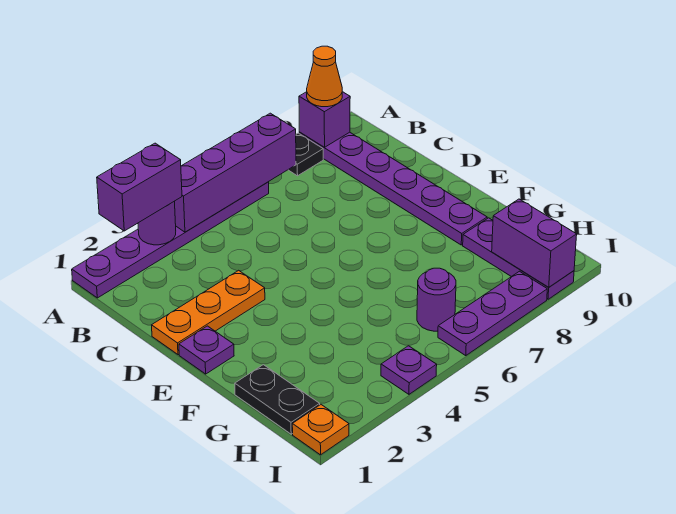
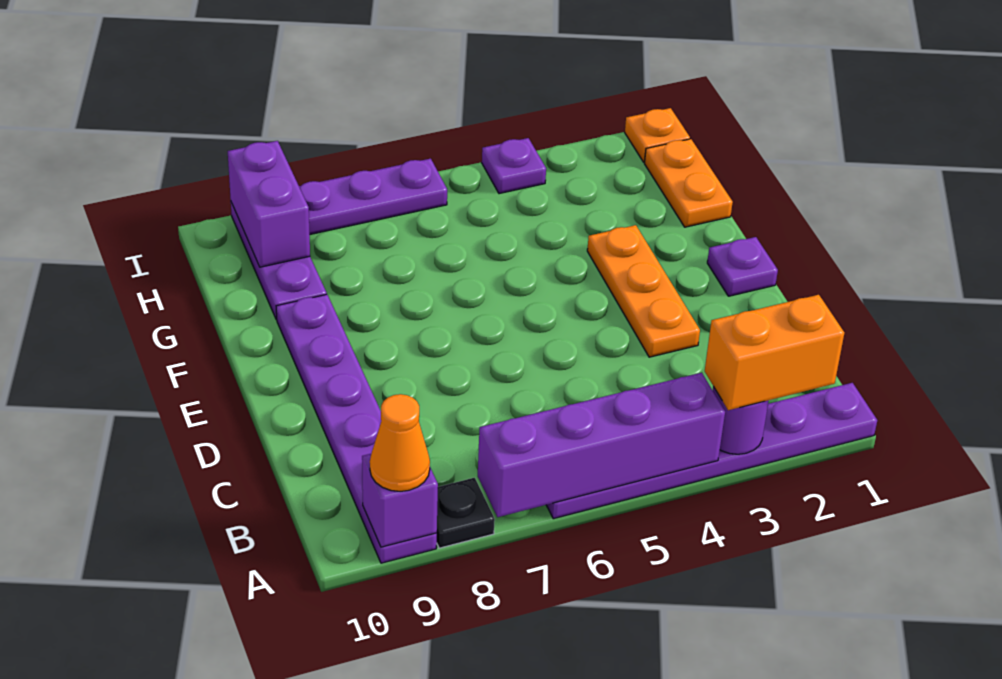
purple 1x2 brick [97,143,182,231] -> orange 1x2 brick [705,295,844,410]
orange 1x3 plate [152,270,265,355] -> orange 1x3 plate turned to [587,225,700,357]
black 1x2 plate [235,365,320,434] -> orange 1x2 plate [644,139,733,227]
purple 1x1 round brick [417,268,456,331] -> none

